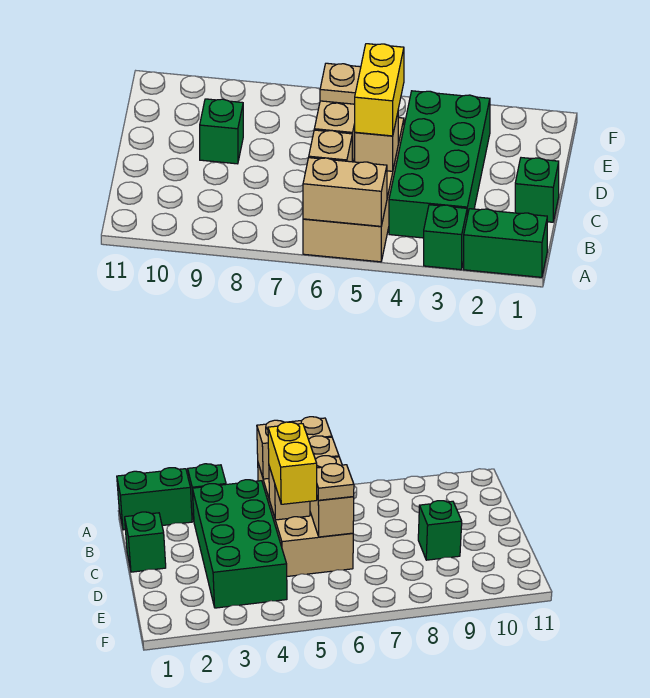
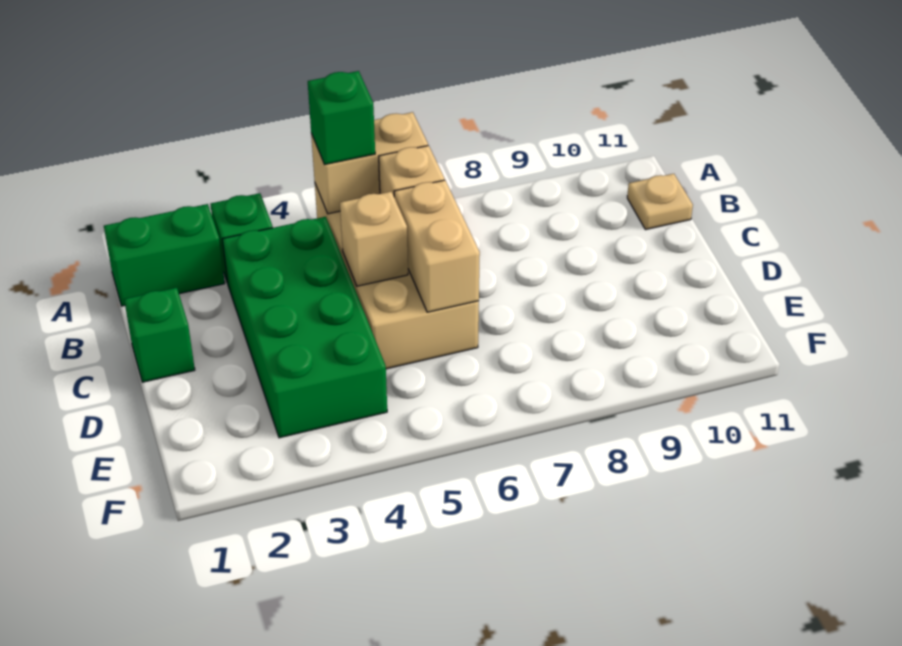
yellow 1x2 brick [355,44,404,136] -> none
tan 1x1 plate [320,63,361,104] -> tan 1x1 plate moved to [627,174,693,230]
green 1x1 brick [200,99,243,164] -> green 1x1 brick moved to [308,71,375,165]

